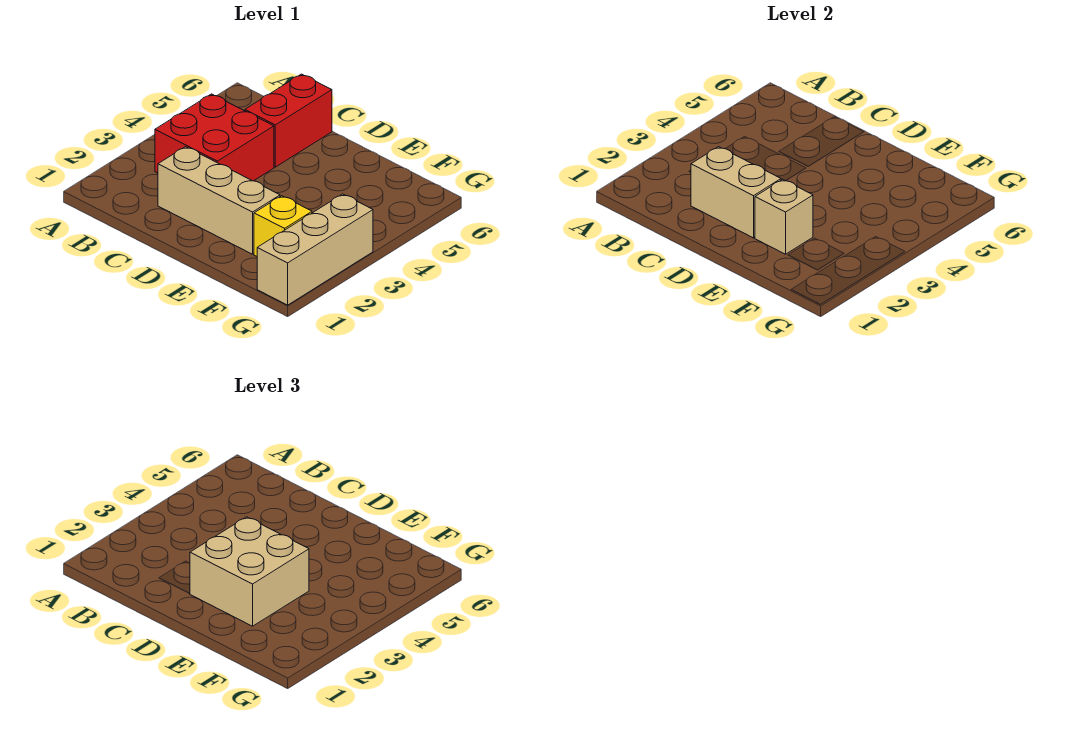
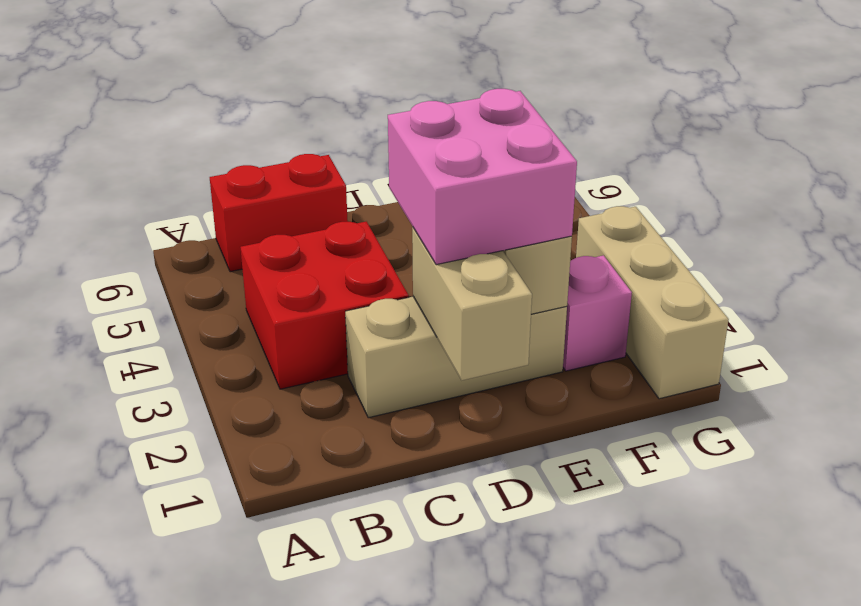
tan 1x2 brick [691,147,781,238] -> tan 1x2 brick turned to [412,227,532,380]
red 1x2 brick [245,74,332,167] -> red 1x2 brick turned to [210,154,348,272]
tan 2x2 brick [190,517,309,626] -> pink 2x2 brick [388,89,577,265]
yellow 1x1 brick [254,196,312,256] -> pink 1x1 brick [563,255,632,371]

